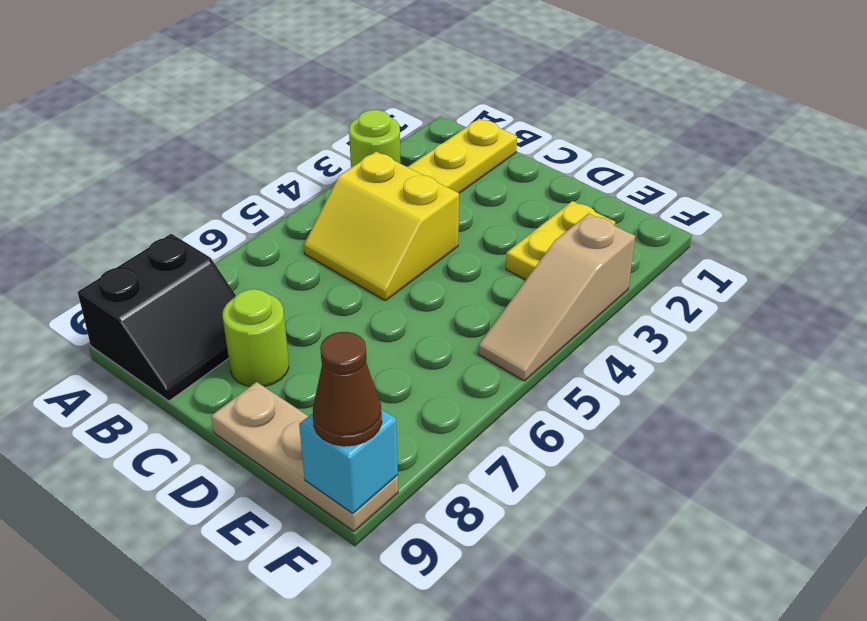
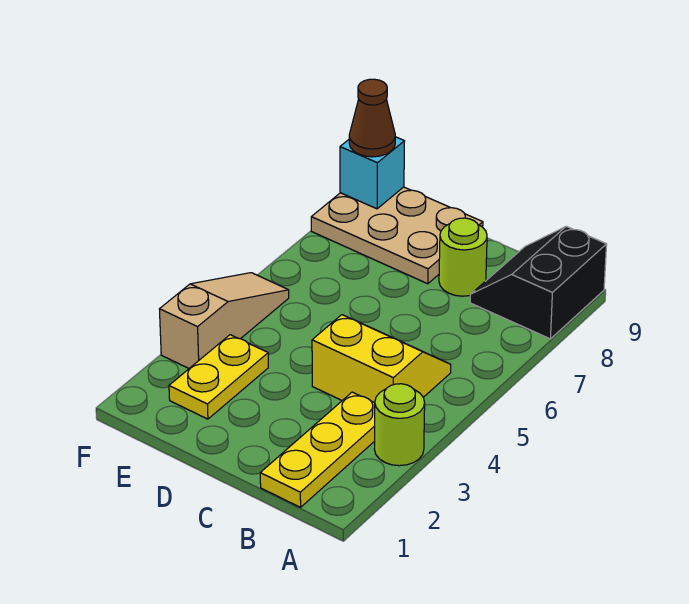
tan 1x3 plate [211,382,398,531] -> tan 2x3 plate [311,187,483,284]

